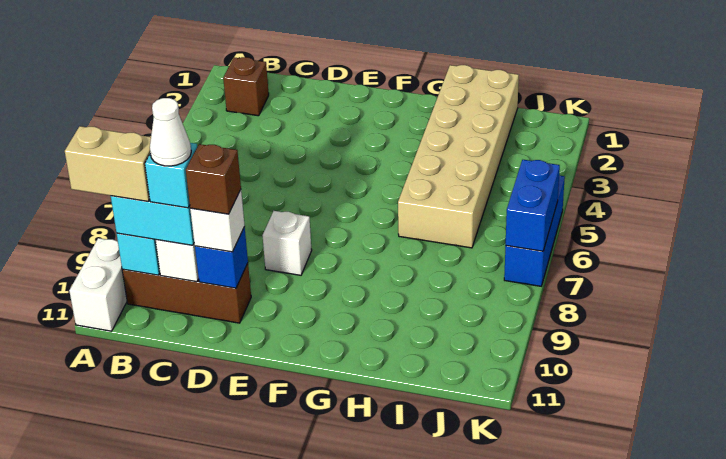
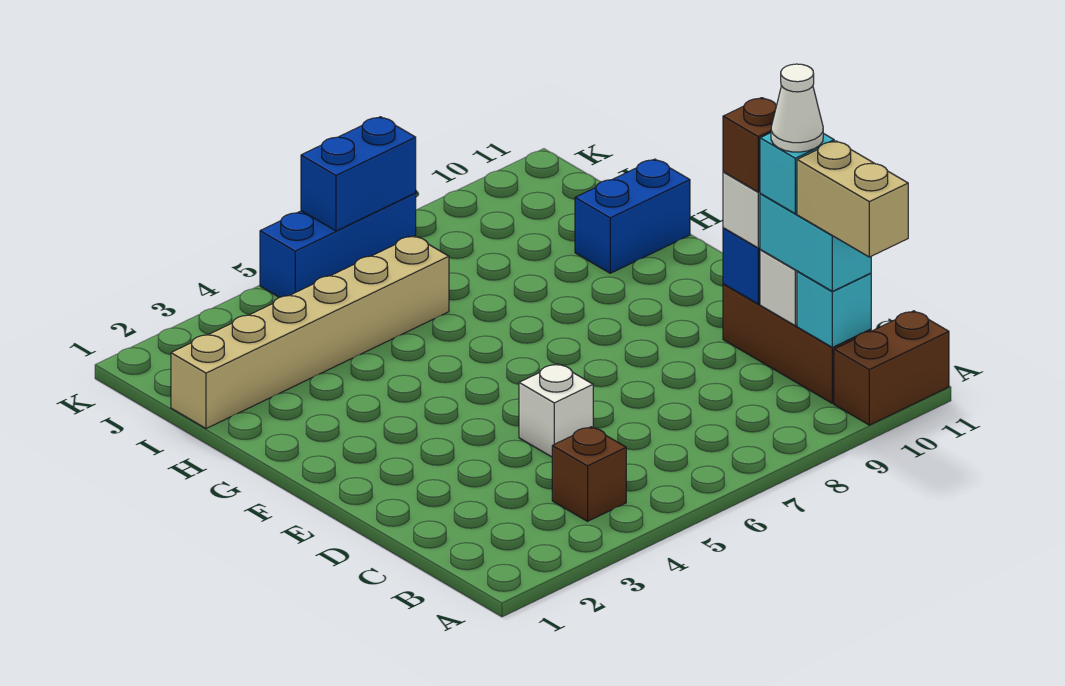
white 1x2 brick [69,238,127,331] -> brown 1x2 brick [834,311,949,425]
brown 1x1 brick [223,57,269,116] -> brown 1x1 brick moved to [552,427,626,521]
white 1x1 brick [263,211,312,275] -> white 1x1 brick moved to [519,364,593,457]
tan 2x6 brick [398,65,519,248] -> tan 1x6 brick [171,236,449,429]
none -> blue 1x2 brick [575,159,690,273]

